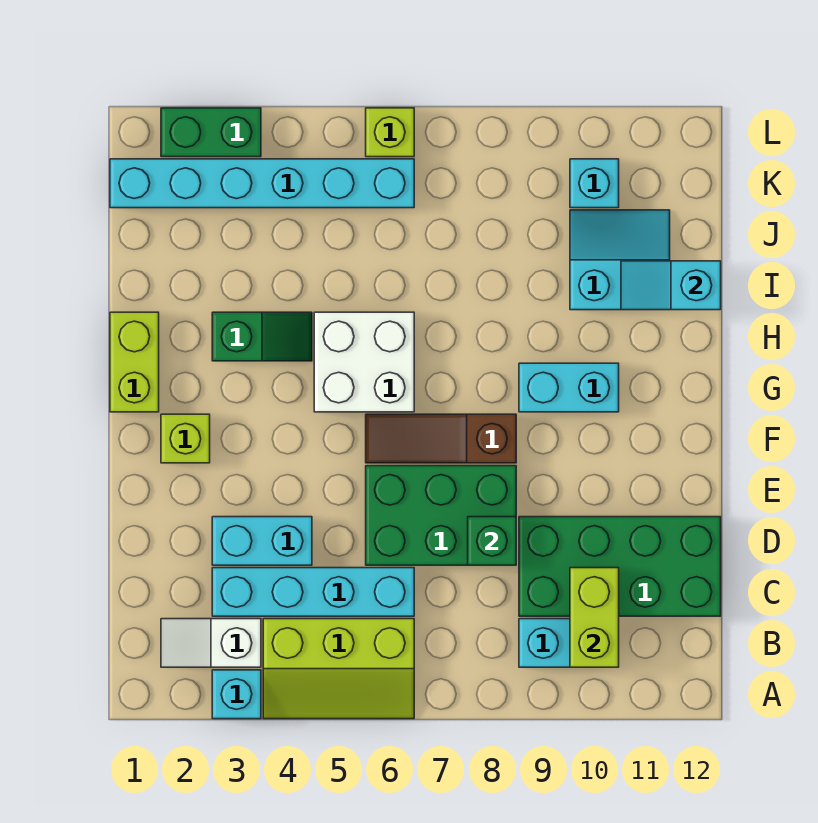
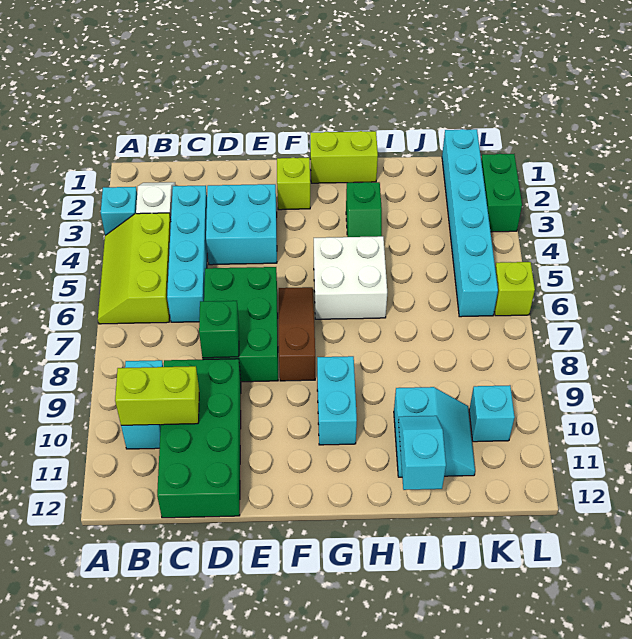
cyan 1x2 brick [212,517,312,565] -> cyan 2x2 brick [206,184,277,265]

